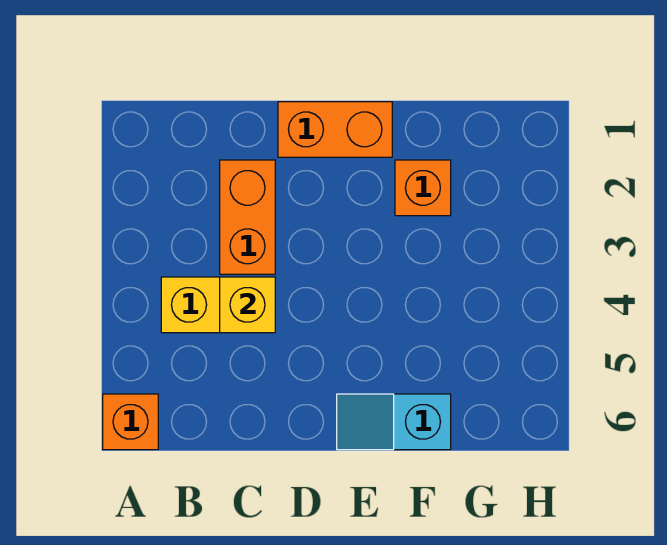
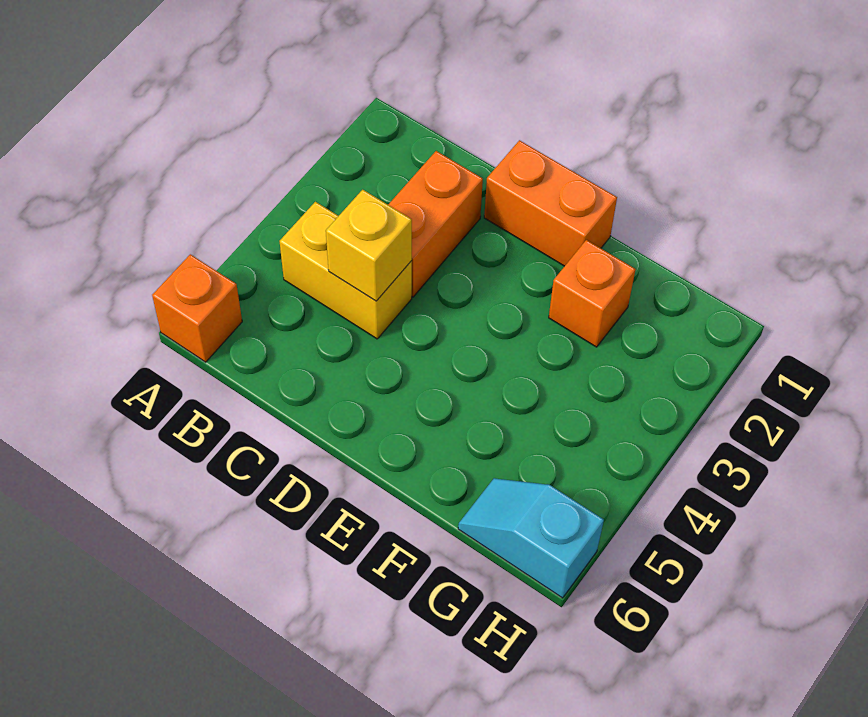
cyan 1x2 slope [337,394,451,450] -> cyan 1x2 slope moved to [458,478,604,598]

